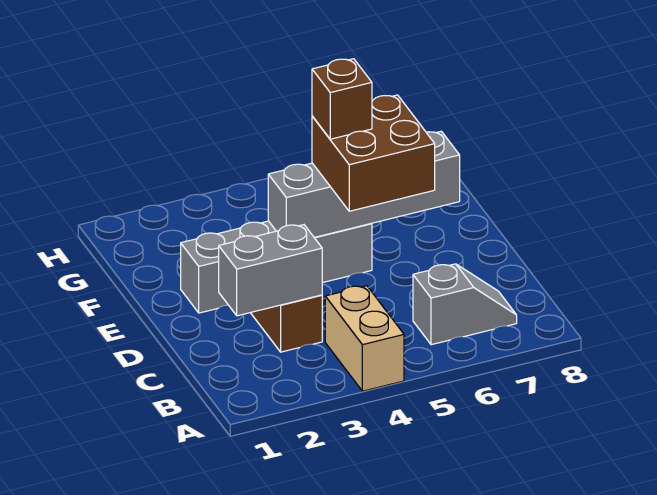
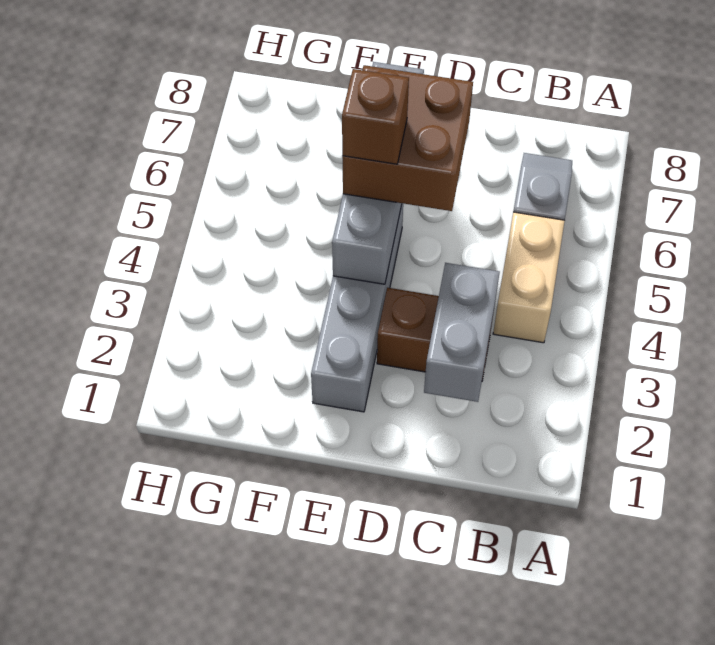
tan 1x2 brick [325,286,404,391] -> tan 1x2 brick turned to [493,212,565,343]

